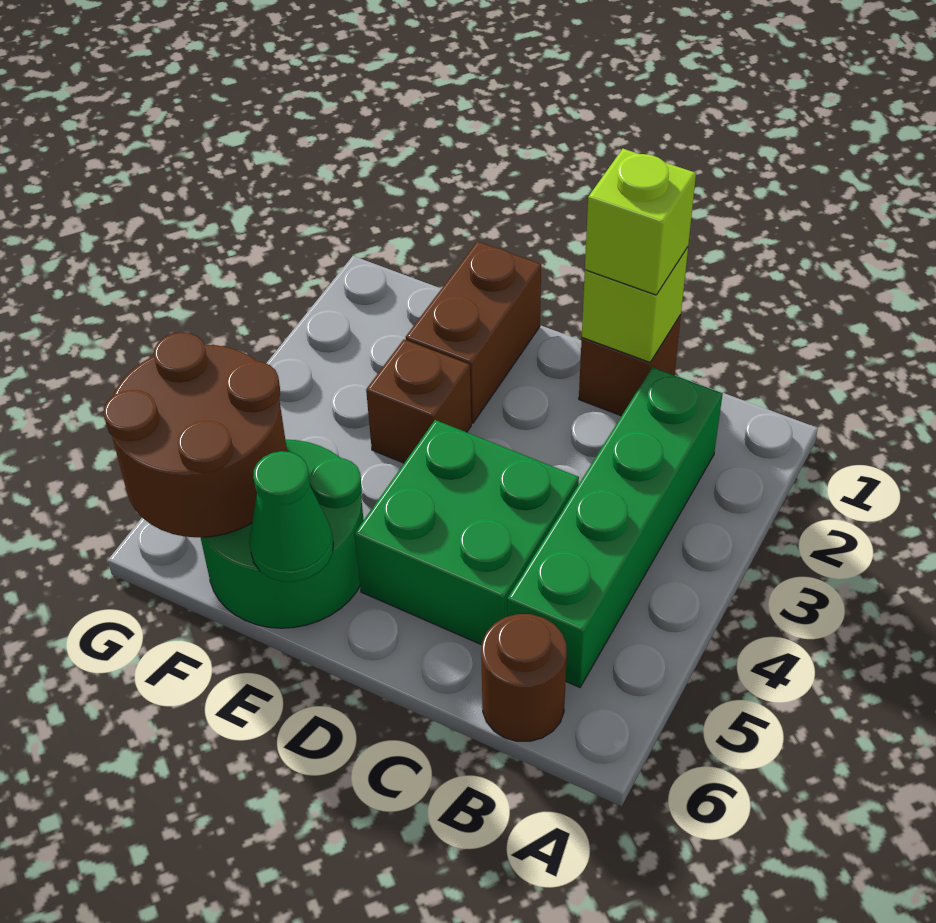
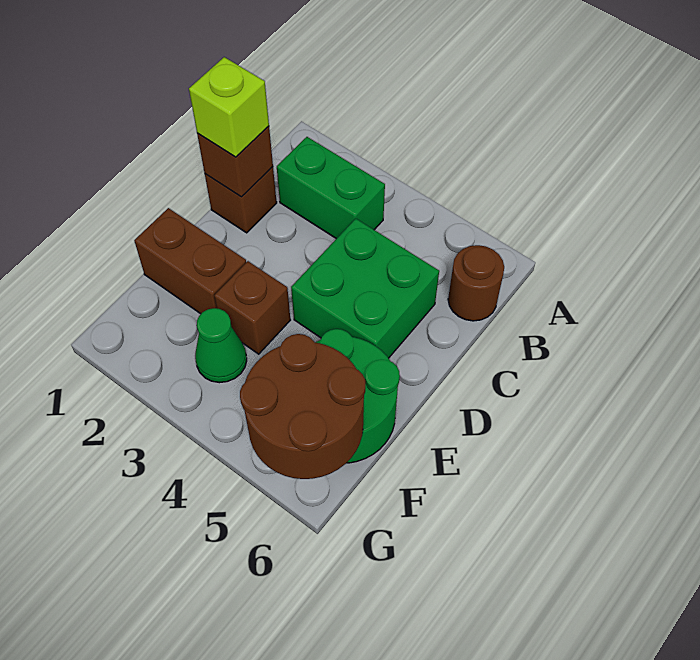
green 1x4 brick [507,367,723,687] -> green 1x2 brick [277,137,385,239]
lime 1x1 brick [582,247,688,362] -> brown 1x1 brick [197,126,273,197]
green 1x1 cone [249,451,333,582] -> green 1x1 cone moved to [195,308,247,383]

